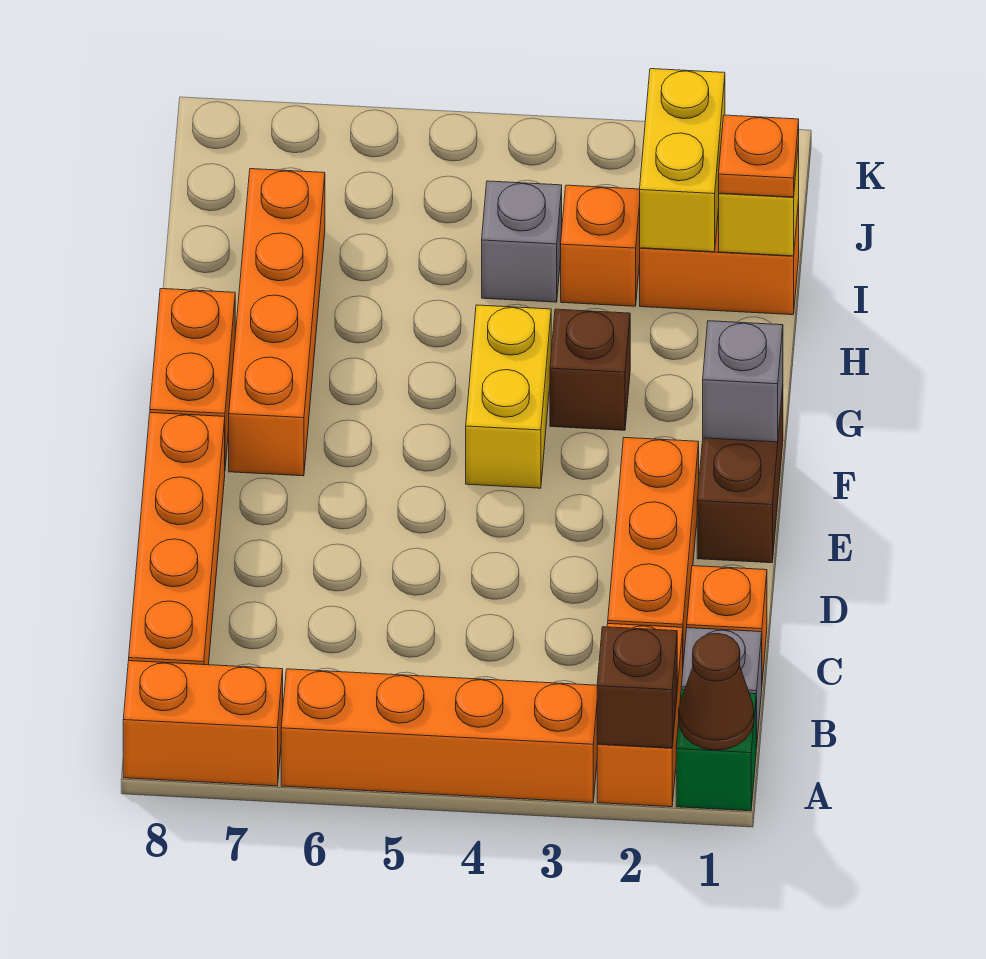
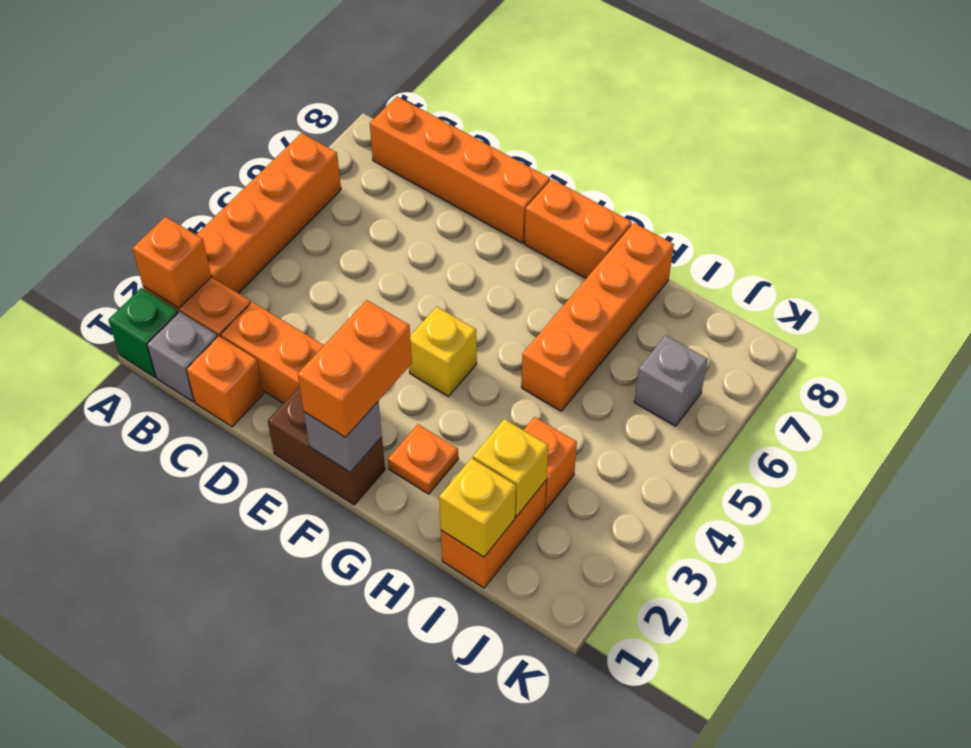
brown 1x1 cone [679,633,754,750] -> none
brown 1x1 brick [597,627,677,748] -> orange 1x1 brick [132,217,211,308]
orange 1x2 brick [123,661,283,786] -> orange 1x2 brick moved to [298,300,412,438]
yellow 1x2 brick [466,305,551,488] -> yellow 1x1 brick [409,307,477,396]
orange 1x4 brick [229,169,325,476] -> orange 1x4 brick turned to [521,223,674,411]
brown 1x1 brick [550,309,630,430] -> none
orange 1x1 plate [719,115,799,197] -> orange 1x1 plate moved to [388,424,458,494]
yellow 1x2 brick [640,69,725,252] -> yellow 1x1 brick [473,419,548,517]
grey 1x1 brick [482,181,562,302] -> grey 1x1 brick moved to [634,335,708,426]

